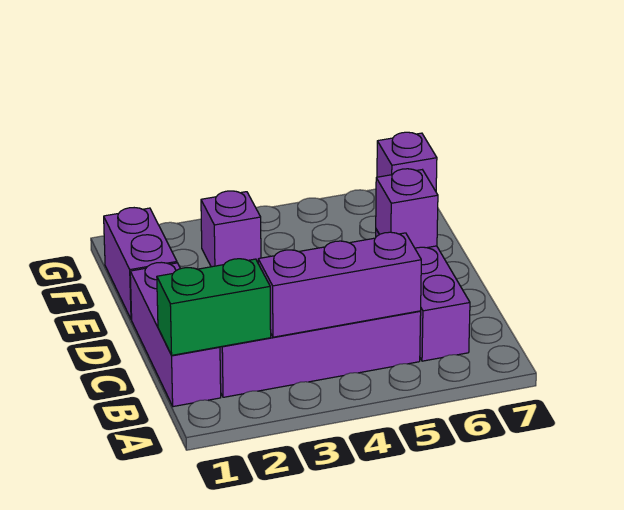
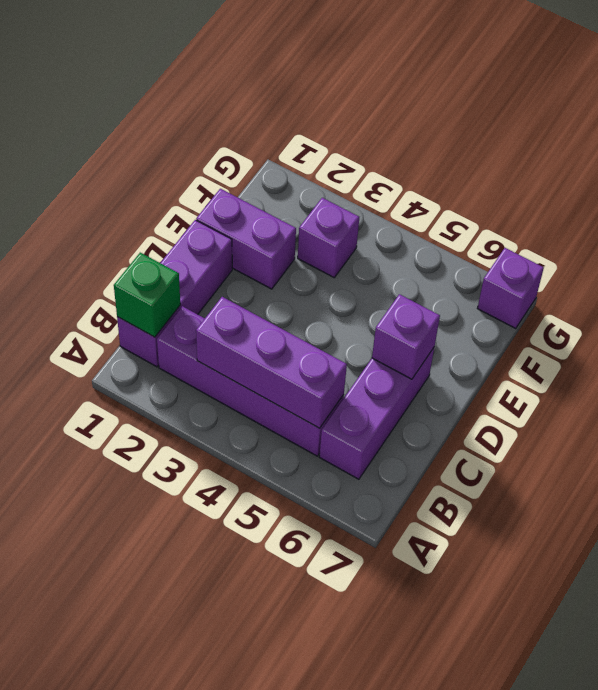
green 1x2 brick [157,259,271,355] -> green 1x1 brick [114,253,180,337]
purple 1x2 brick [104,208,177,320] -> purple 1x2 brick turned to [196,189,296,289]

